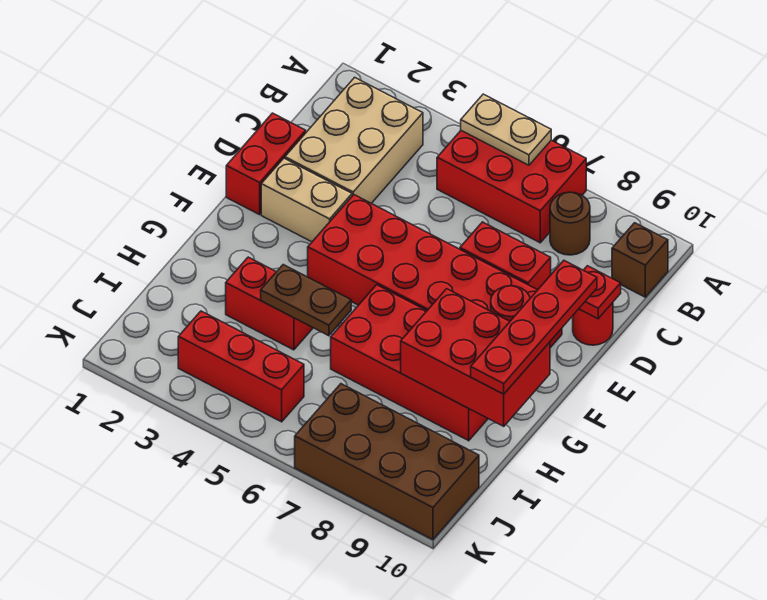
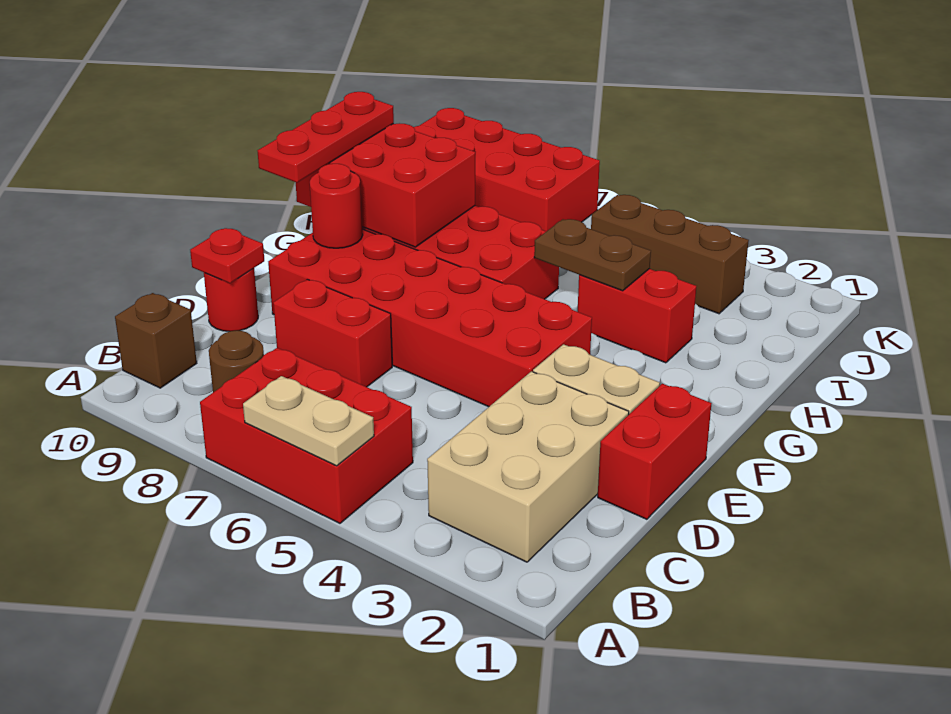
red 1x4 plate [471,261,597,394] -> red 1x3 plate [257,92,394,183]
red 1x3 brick [178,311,304,422] -> brown 1x3 brick [591,195,749,314]
brown 2x4 brick [295,384,479,540] -> red 2x4 brick [414,108,600,231]

